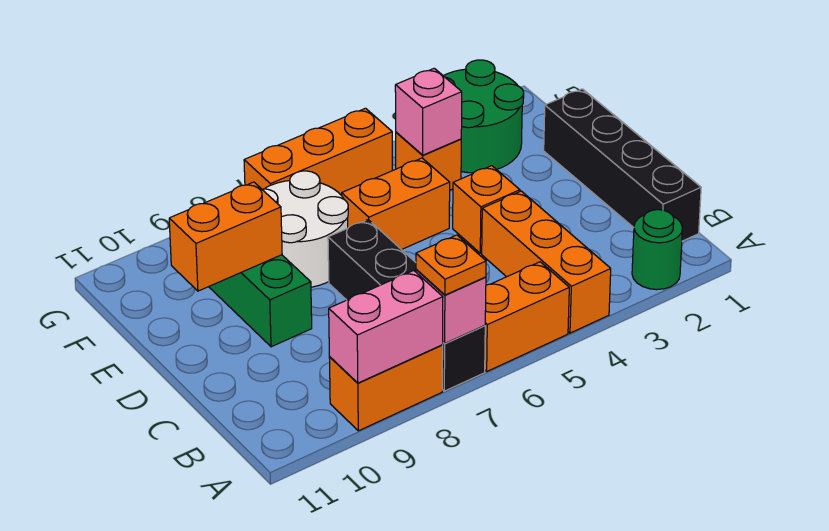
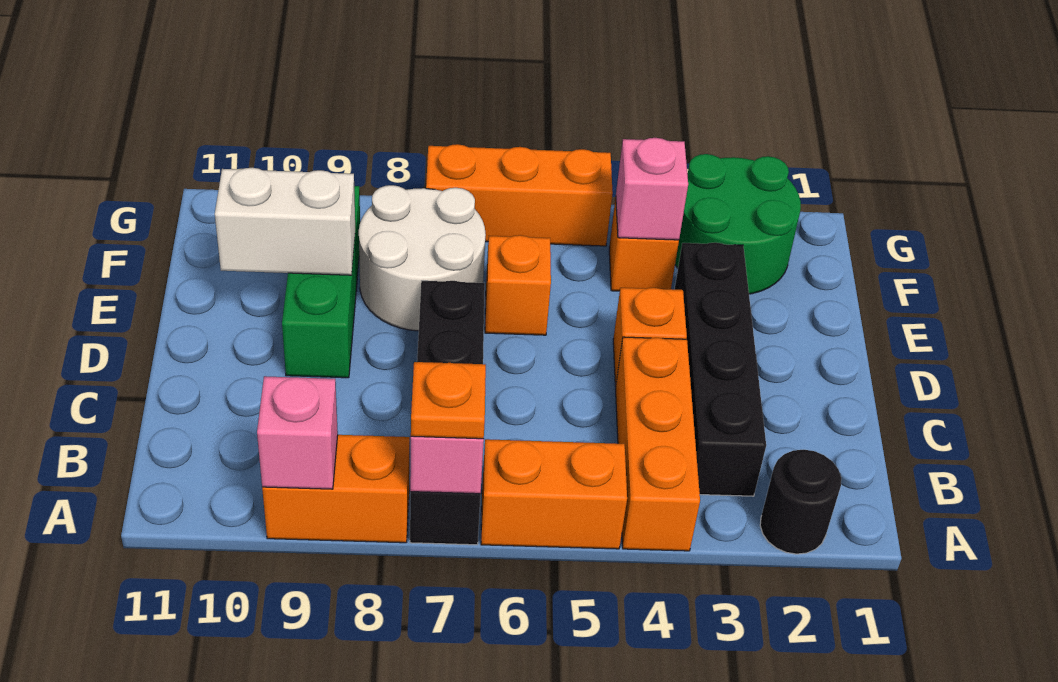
green 1x1 round brick [632,210,682,290] -> black 1x1 round brick [760,450,841,554]
pink 1x2 brick [329,271,443,383] -> pink 1x1 brick [257,376,338,489]
black 1x4 brick [544,89,701,241] -> black 1x4 brick moved to [674,242,766,496]
orange 1x2 brick [342,158,450,250] -> orange 1x1 brick [485,235,551,335]
orange 1x2 brick [169,182,282,291] -> white 1x2 brick [215,168,355,275]

